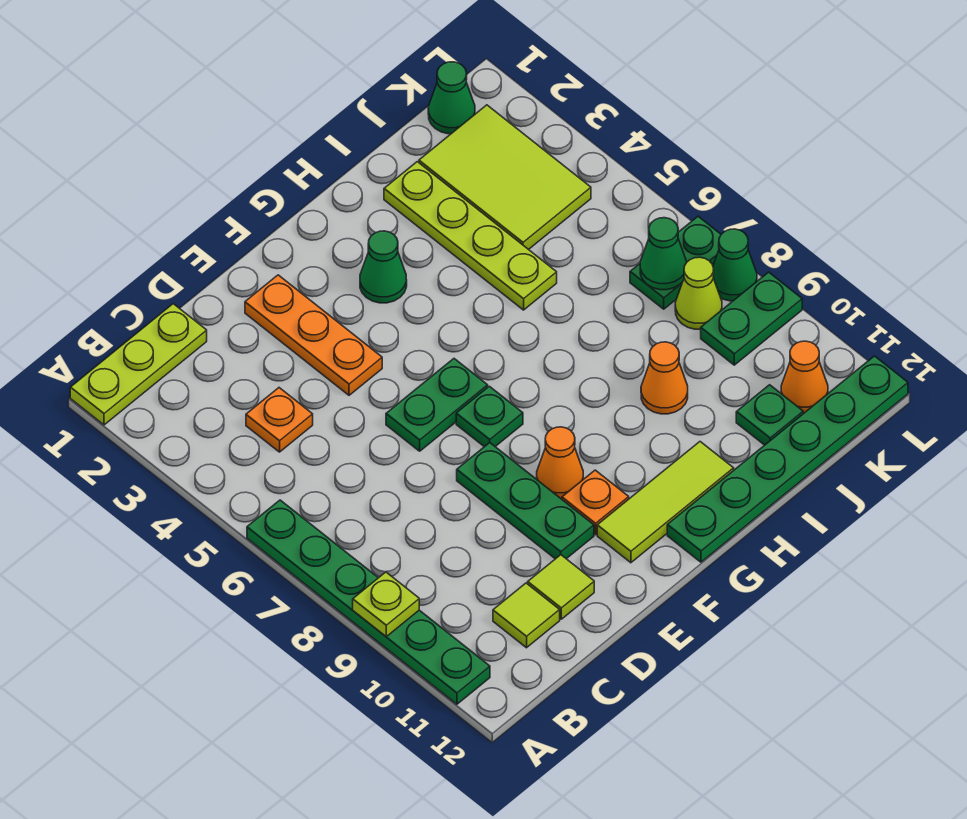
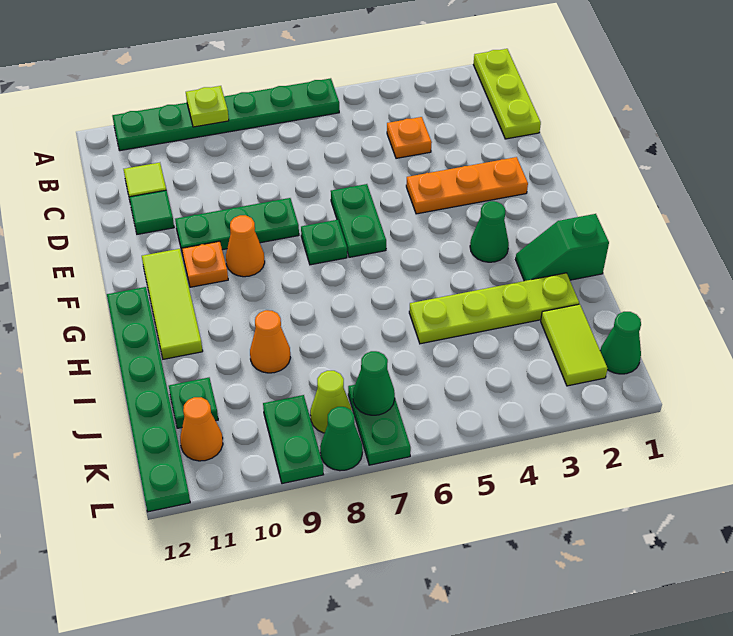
lime 1x1 tile [528,555,594,619] -> green 1x1 tile [129,190,174,234]
none -> green 1x2 slope [516,214,609,281]
lime 2x3 tile [419,105,591,250] -> lime 1x2 tile [541,304,608,386]

